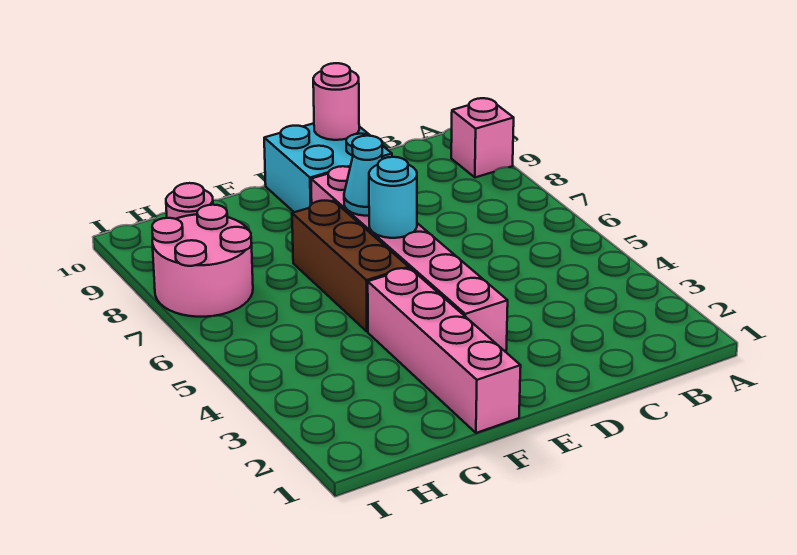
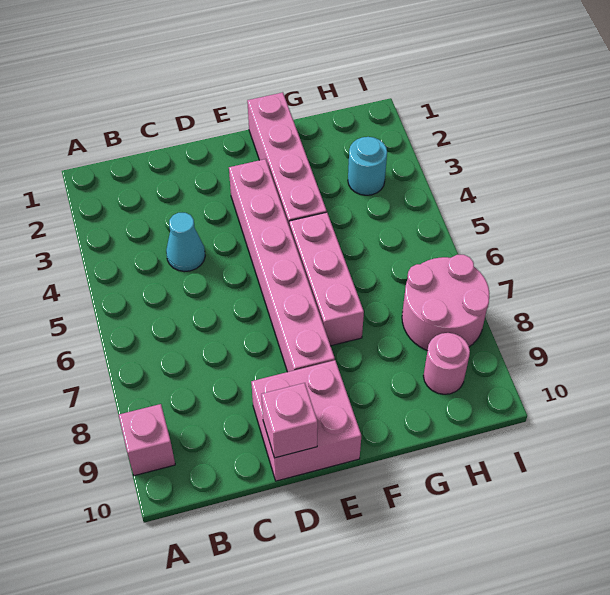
cyan 2x2 brick [264,123,392,212] -> pink 2x2 brick [251,360,361,481]
pink 1x1 round brick [313,63,359,140] -> pink 1x1 brick [261,383,318,458]
cyan 1x1 round brick [369,157,417,238] -> cyan 1x1 round brick moved to [348,137,387,195]
cyan 1x1 cone [344,136,382,216] -> cyan 1x1 cone moved to [166,213,205,272]
brown 1x3 brick [292,201,409,332] -> pink 1x3 brick [289,212,364,346]

